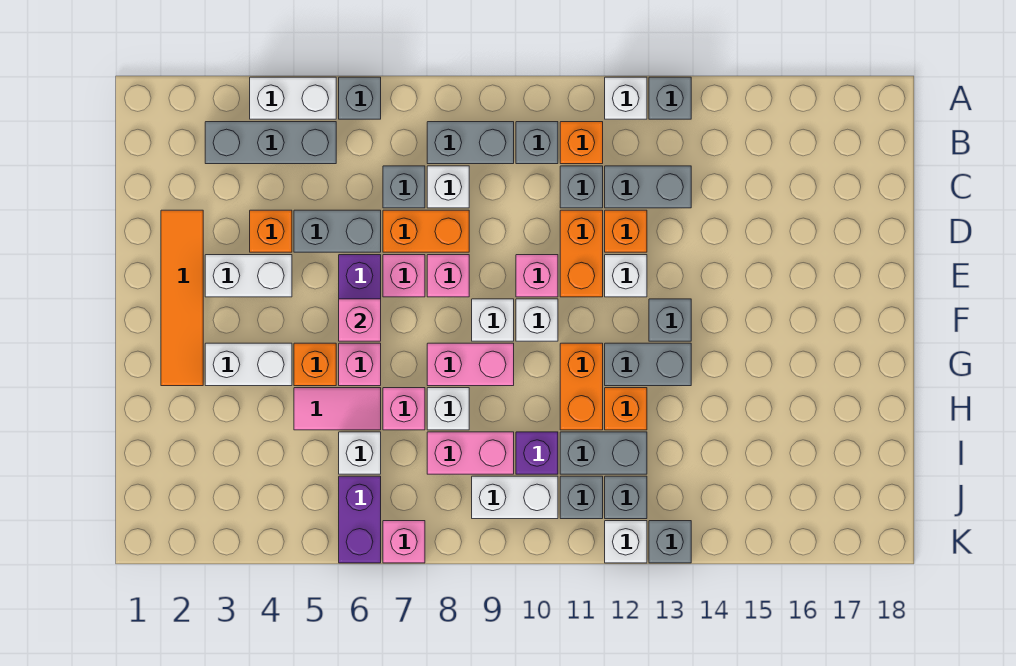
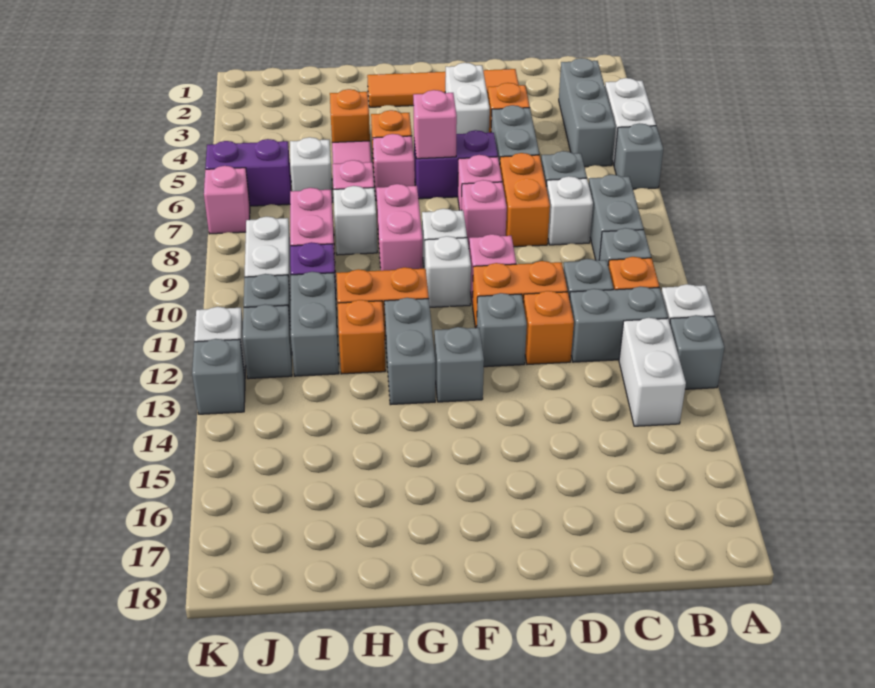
grey 1x2 brick [605,166,691,208] -> grey 1x2 brick turned to [569,286,668,362]
white 1x1 brick [605,255,647,297] -> grey 1x1 brick [477,293,527,367]
white 1x2 brick [205,343,292,386] -> white 1x2 brick moved to [619,318,686,426]
none -> orange 1x1 brick [330,89,370,142]

